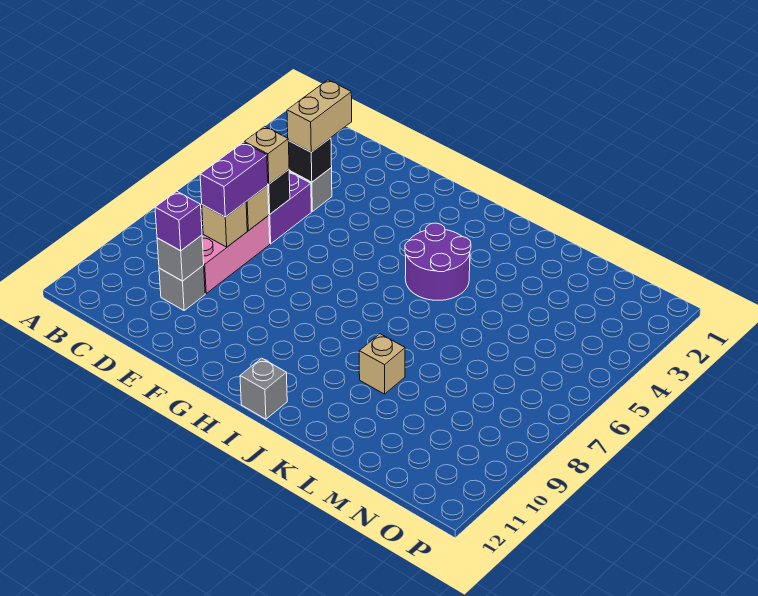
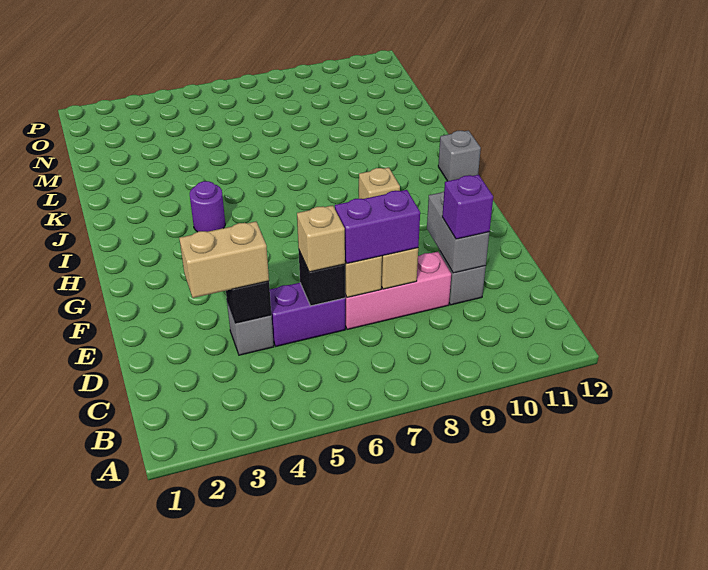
grey 1x1 brick [157,235,204,281] -> grey 1x2 brick [427,191,489,273]
purple 2x2 round brick [405,223,471,300] -> purple 1x1 round brick [190,181,225,232]
tan 1x1 brick [359,334,405,394] -> tan 1x1 brick moved to [359,167,400,199]

